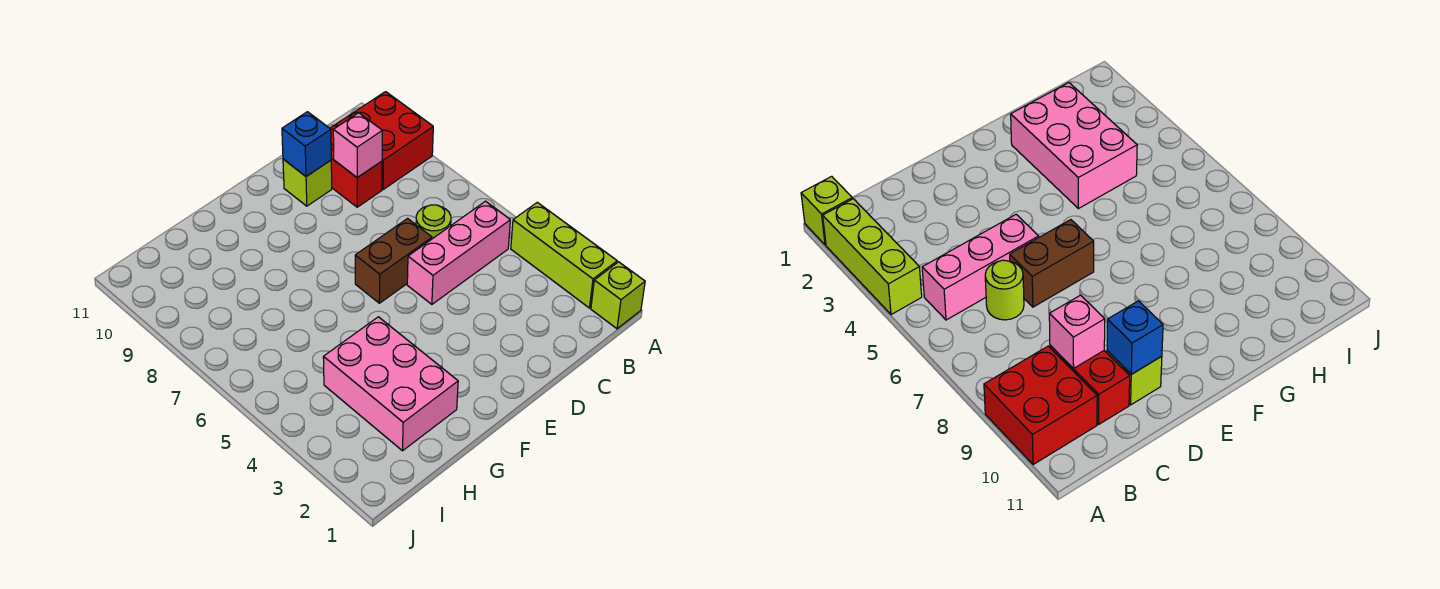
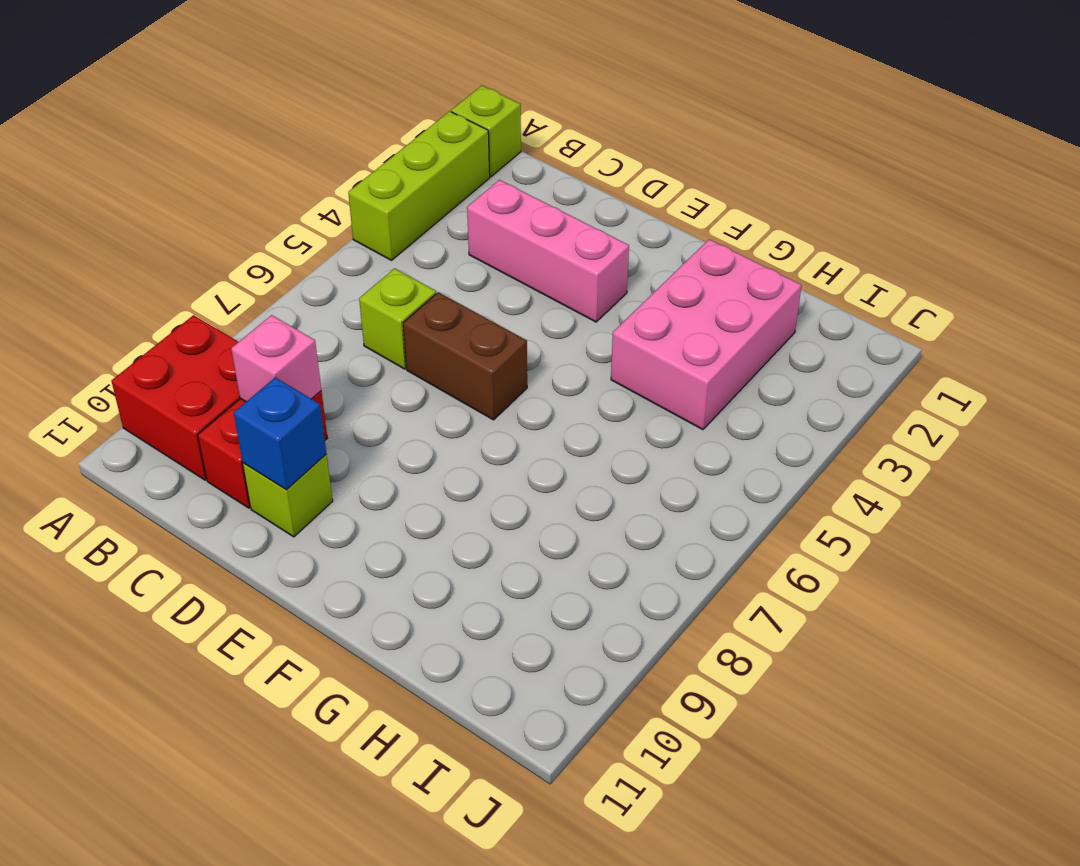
pink 1x3 brick [407,201,510,304] -> pink 1x3 brick moved to [467,180,629,322]
lime 1x1 round brick [416,205,451,239] -> lime 1x1 brick [359,268,436,369]

